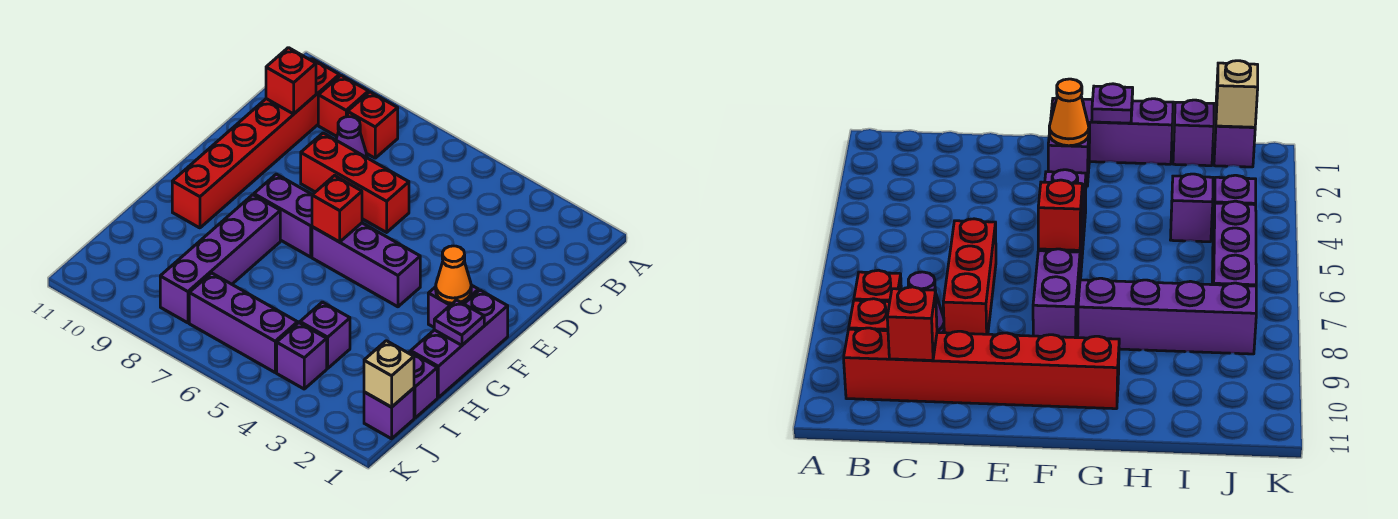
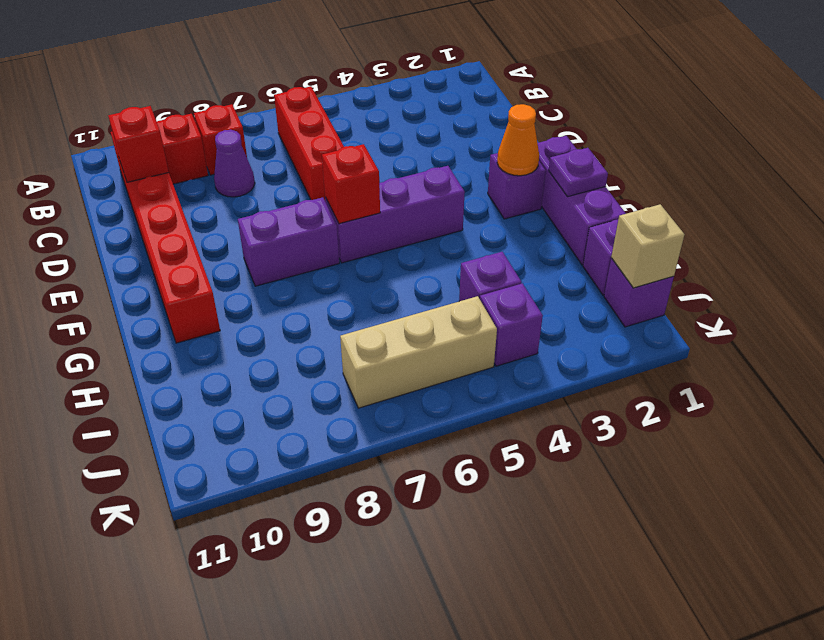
red 1x3 brick [301,133,409,232] -> red 1x3 brick turned to [274,86,344,200]
purple 1x4 brick [160,195,280,323] -> none
purple 1x3 brick [189,273,298,372] -> tan 1x3 brick [340,296,497,408]

